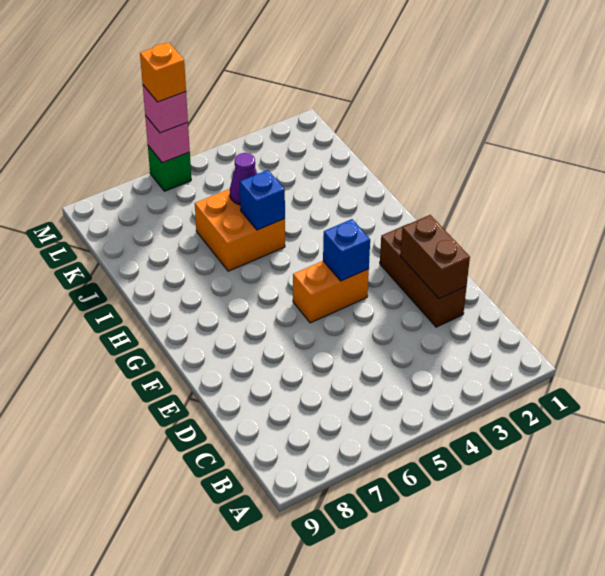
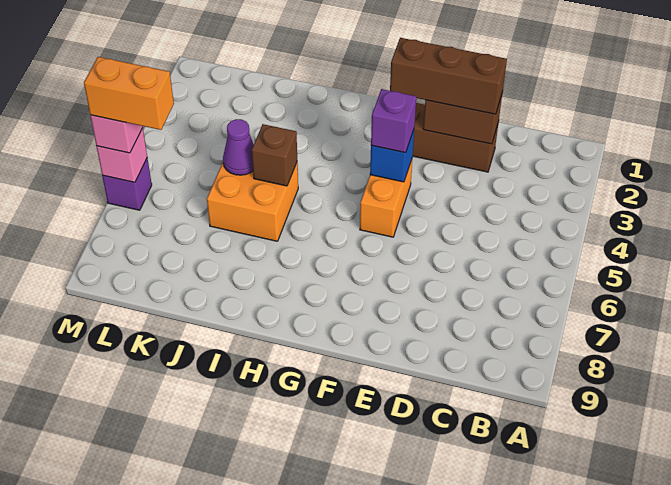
none -> brown 1x3 brick [390,38,507,114]
none -> purple 1x1 brick [371,89,416,153]
blue 1x1 brick [240,170,285,230] -> brown 1x1 brick [252,124,297,186]
green 1x1 brick [148,146,191,191] -> purple 1x1 brick [102,158,152,210]
orange 1x1 brick [140,42,186,102] -> orange 1x2 brick [84,57,174,130]

